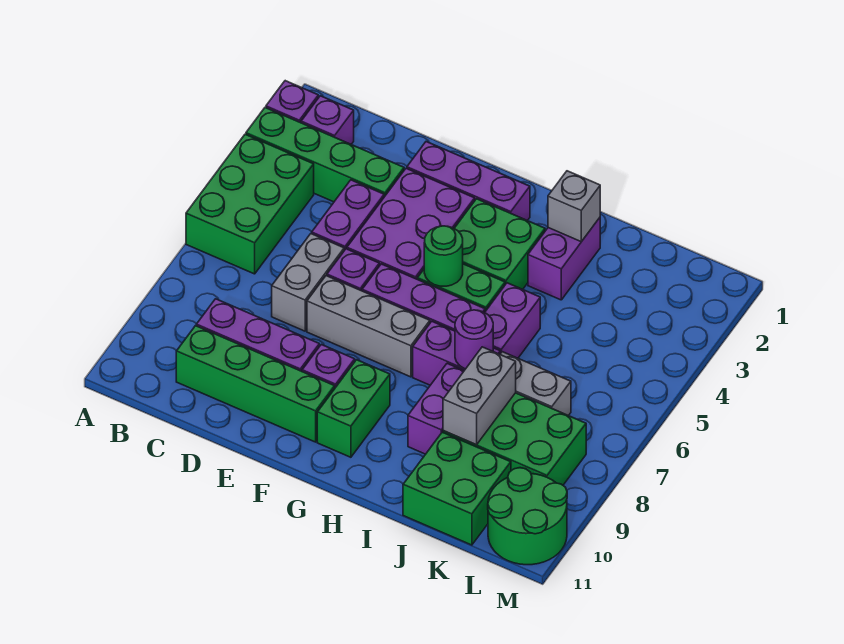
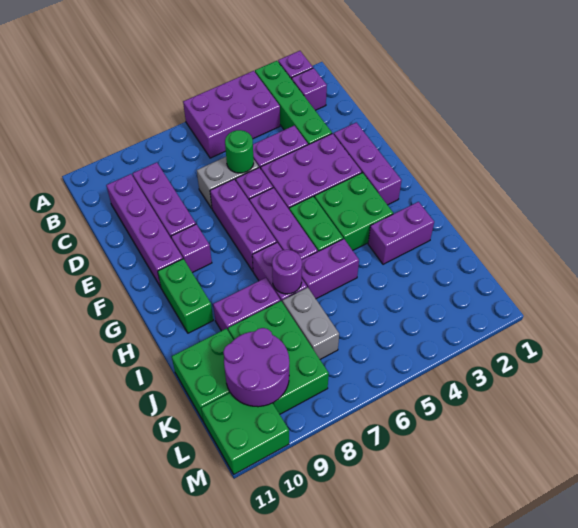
green 2x3 brick [186,134,314,274] -> purple 2x3 brick [183,71,280,158]
green 1x4 brick [176,326,335,442] -> purple 1x4 brick [106,174,183,287]
grey 1x3 brick [307,276,430,377] -> purple 1x3 brick [210,179,277,271]
green 1x1 round brick [424,226,463,286] -> green 1x1 round brick moved to [225,130,254,173]
green 1x2 brick [317,360,390,457] -> green 1x2 brick turned to [158,259,213,333]
grey 1x1 brick [548,171,600,242] -> none
grey 1x2 brick [443,347,516,445] -> none
none -> purple 2x2 round brick [223,328,289,407]
green 2x2 round brick [488,468,567,565] -> green 2x2 brick [201,393,289,474]

